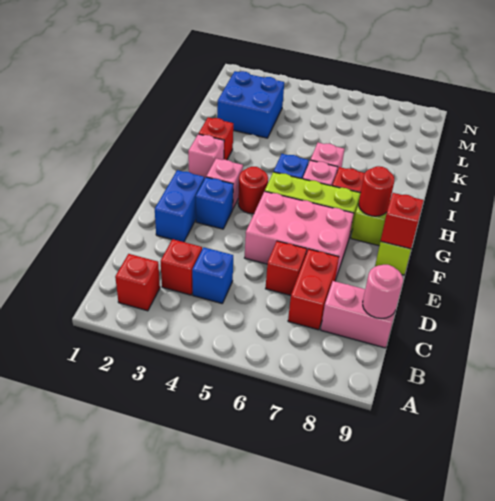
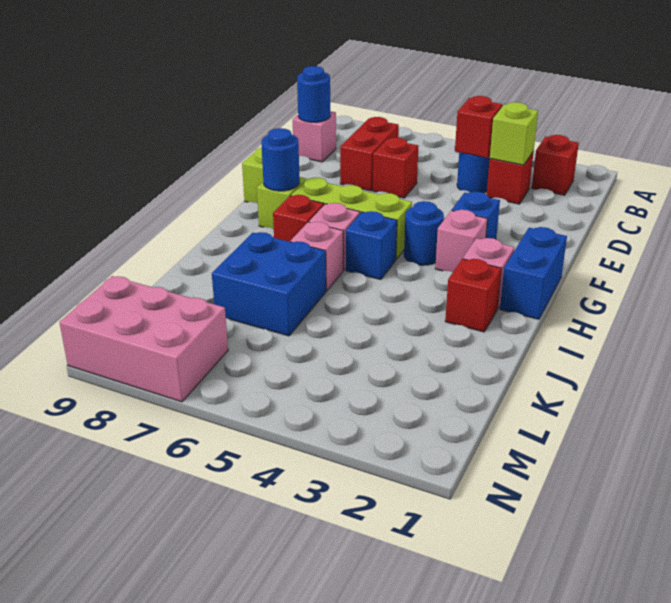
none -> lime 1x1 brick [490,102,538,165]
blue 1x1 brick [192,247,233,303] -> blue 1x1 round brick [457,152,490,193]
pink 1x2 brick [321,281,395,348] -> pink 1x1 brick [292,111,336,162]
pink 1x1 round brick [363,265,403,318] -> blue 1x1 round brick [297,66,330,122]
blue 1x2 brick [155,170,204,242] -> blue 1x2 brick moved to [500,227,567,319]
pink 2x3 brick [245,191,354,280] -> pink 2x3 brick moved to [59,276,228,402]
red 1x1 brick [381,193,424,249] -> red 1x1 brick moved to [455,96,502,158]
red 1x1 round brick [238,167,268,214] -> blue 1x1 round brick [404,201,444,265]
red 1x1 round brick [359,166,395,216] -> blue 1x1 round brick [261,128,300,191]
blue 2x2 brick [217,71,284,138] -> blue 2x2 brick moved to [212,232,326,336]

